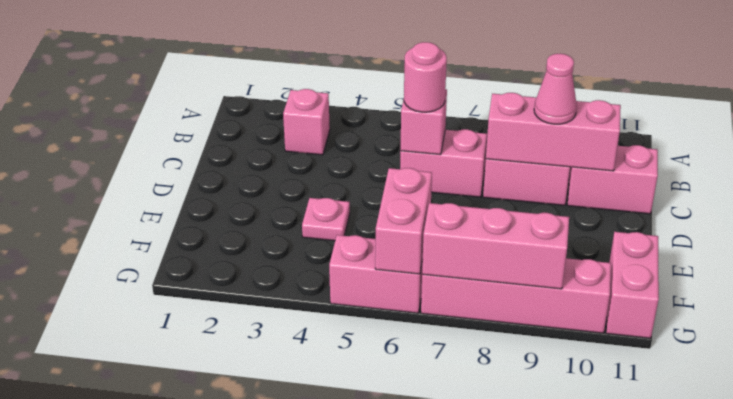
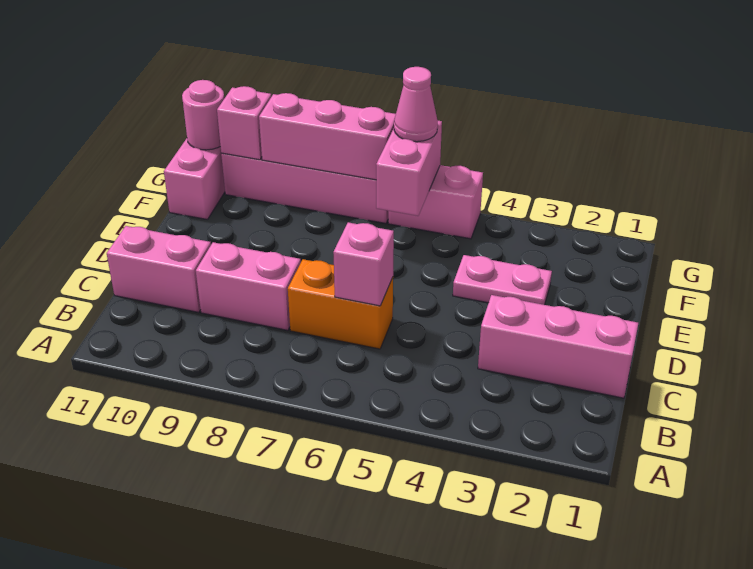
pink 1x1 brick [283,89,330,155] -> pink 1x1 brick moved to [217,86,272,160]
pink 1x2 brick [400,129,487,197] -> orange 1x2 brick [288,259,393,349]
pink 1x1 round brick [404,42,447,112] -> pink 1x1 round brick moved to [182,80,224,150]
pink 1x3 brick [486,93,621,171] -> pink 1x3 brick moved to [478,295,638,398]
pink 1x1 cone [534,54,577,124] -> pink 1x1 cone moved to [394,67,438,142]
pink 1x1 plate [302,198,350,241] -> pink 1x2 plate [453,255,552,305]

